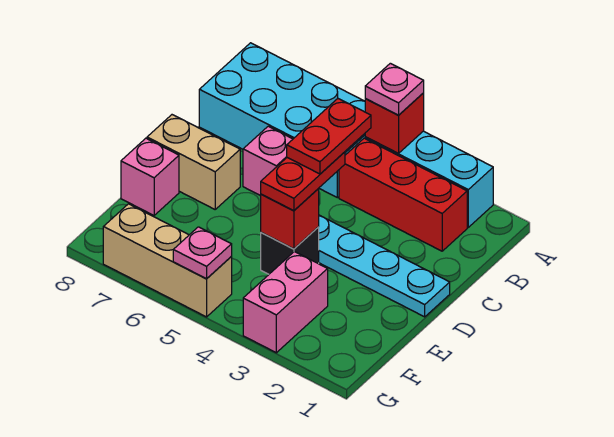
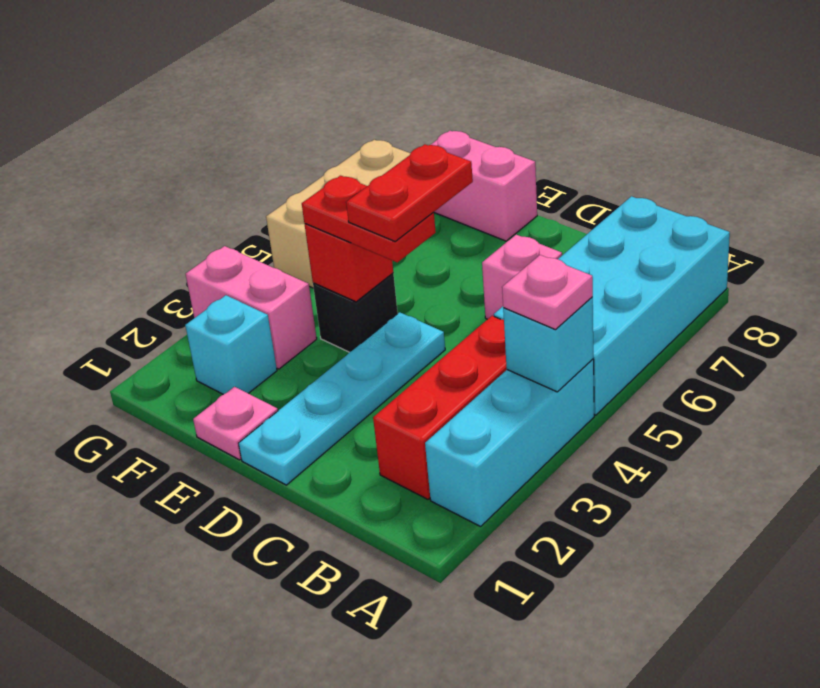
red 1x1 brick [365,93,424,153] -> cyan 1x1 brick [503,297,593,392]
red 1x2 plate [287,99,371,174] -> red 1x2 plate turned to [346,144,473,241]
tan 1x2 brick [147,115,240,209] -> none
pink 1x1 brick [121,138,179,215] -> pink 1x2 brick [431,131,537,241]
none -> cyan 1x1 brick [185,295,277,394]
pink 1x1 plate [173,227,232,279] -> pink 1x1 plate moved to [193,387,278,460]

